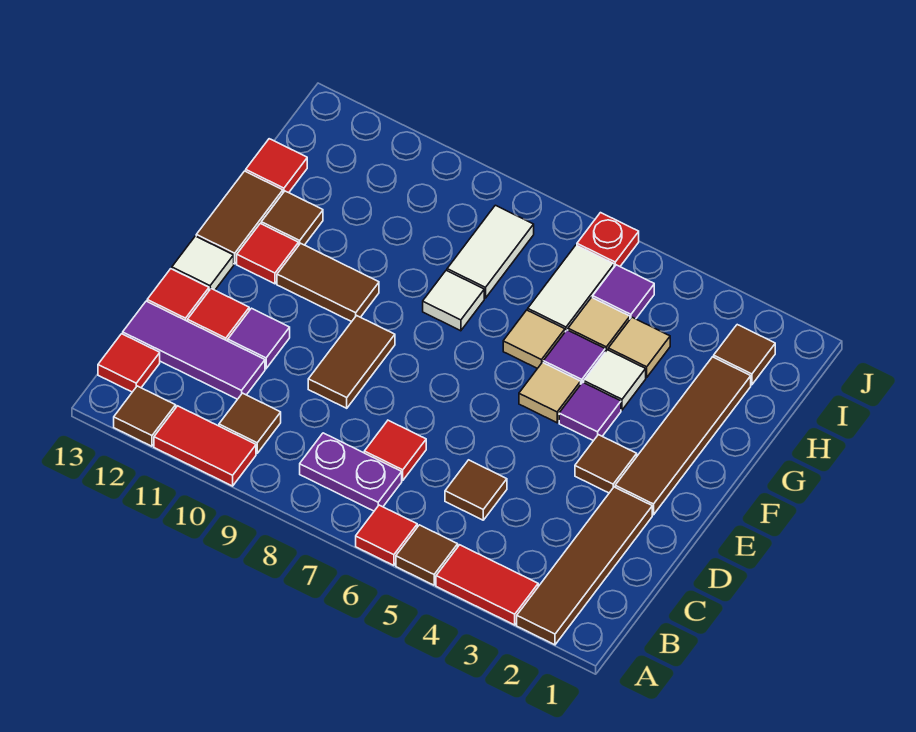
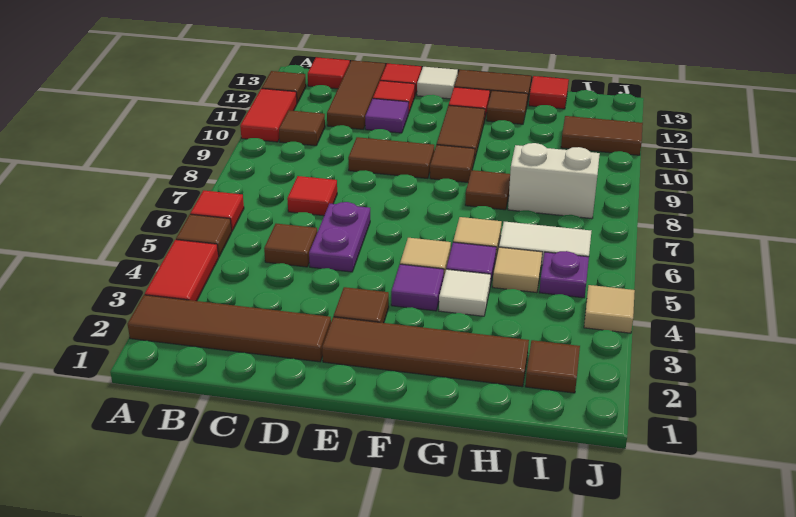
purple 1x2 plate [300,433,402,511] -> purple 1x2 plate moved to [309,202,370,272]
purple 1x3 tile [123,301,265,399] -> brown 1x3 tile [327,60,385,129]
none -> brown 1x1 tile [430,145,475,182]
white 1x1 tile [423,270,484,331] -> brown 1x1 tile [465,170,510,210]
tan 1x1 tile [608,317,670,377] -> tan 1x1 tile moved to [584,285,635,333]
white 1x2 tile [447,205,534,298] -> white 1x2 brick [508,143,600,219]
purple 1x1 tile [593,265,654,319] -> purple 1x1 plate [539,251,589,298]
none -> brown 1x2 tile [561,116,643,155]
red 1x1 plate [577,213,639,267] -> none

